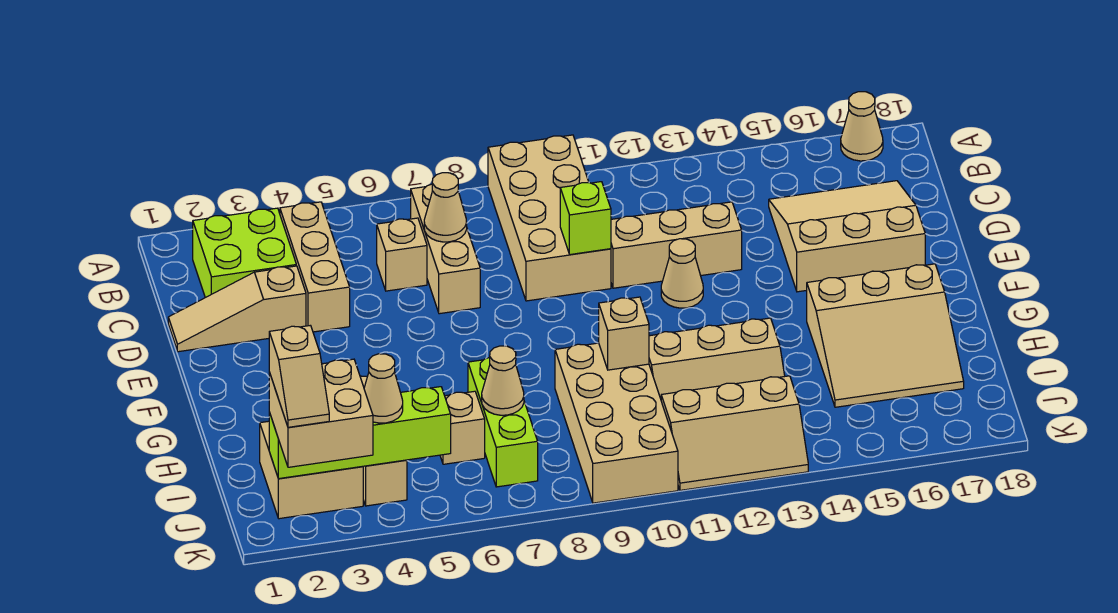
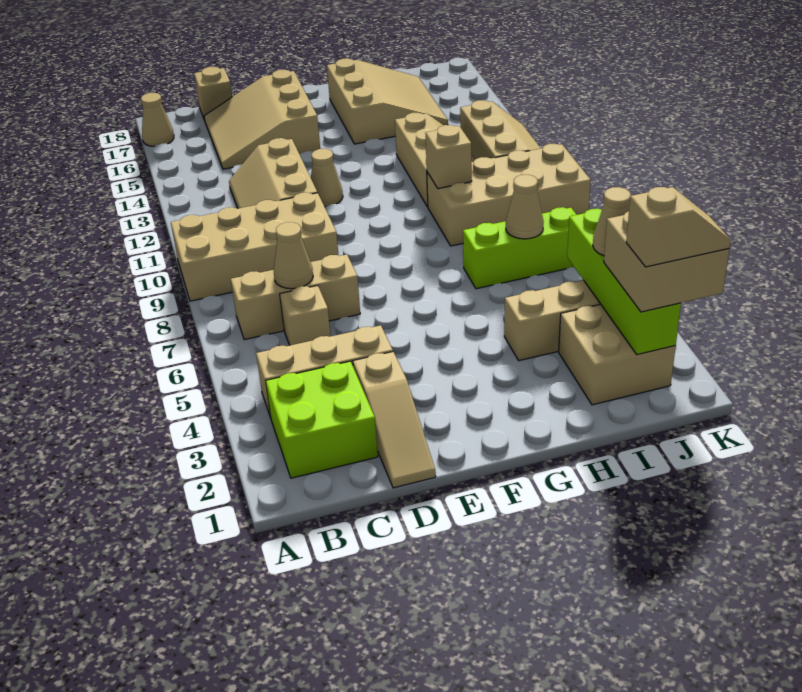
lime 1x1 brick [560,182,611,255] -> none
tan 1x1 brick [440,391,485,464] -> tan 1x1 brick moved to [194,67,232,118]

